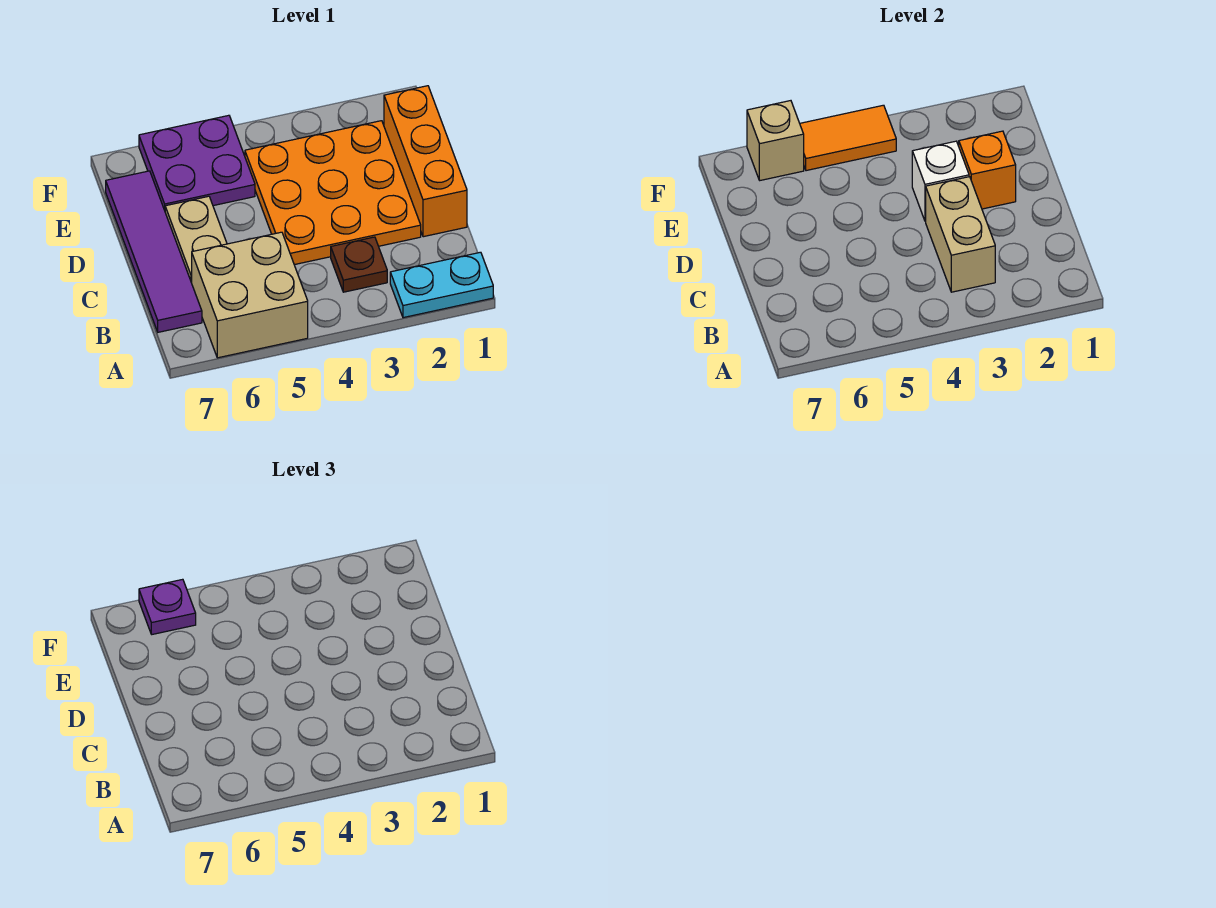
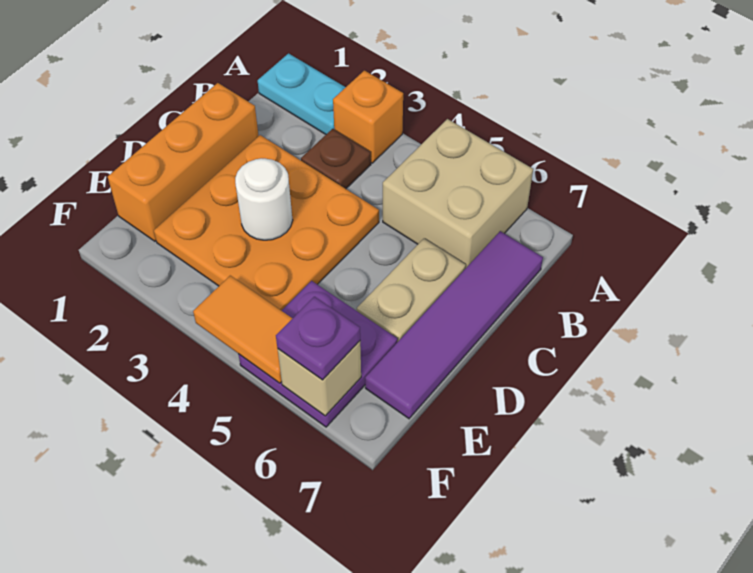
tan 1x2 brick [926,177,995,292] -> none
orange 1x1 brick [959,131,1016,209] -> orange 1x1 brick moved to [333,71,403,163]
white 1x1 brick [912,141,969,221] -> white 1x1 round brick [235,158,293,240]

